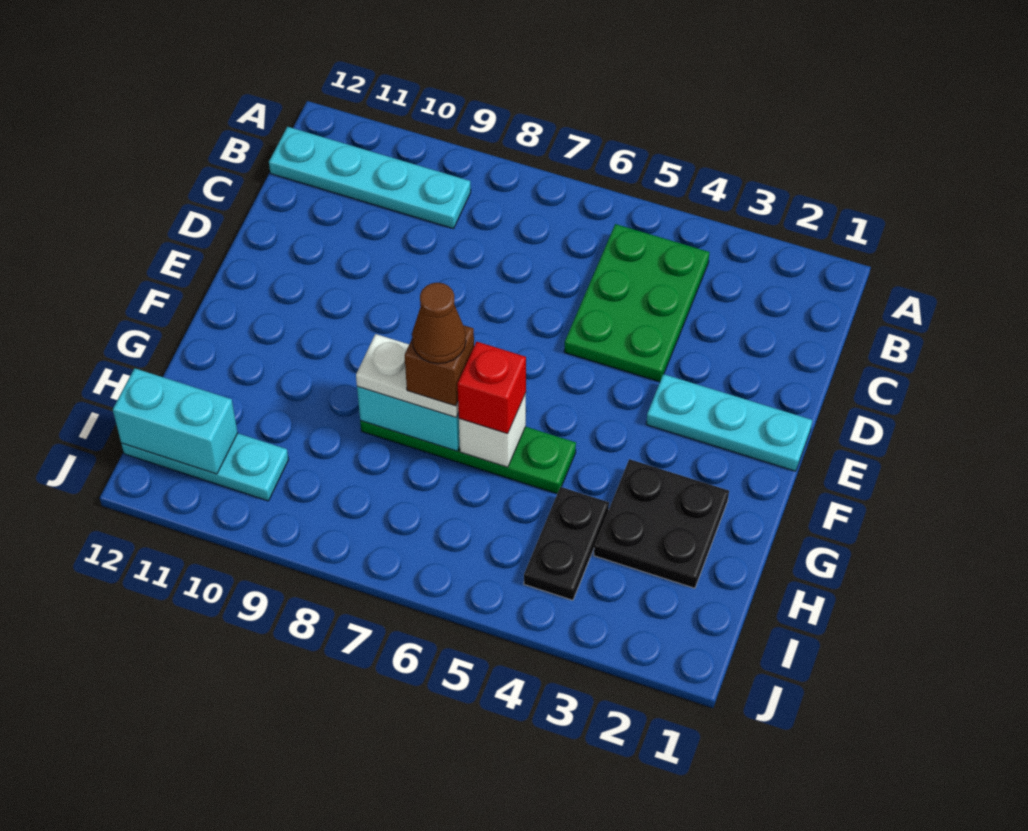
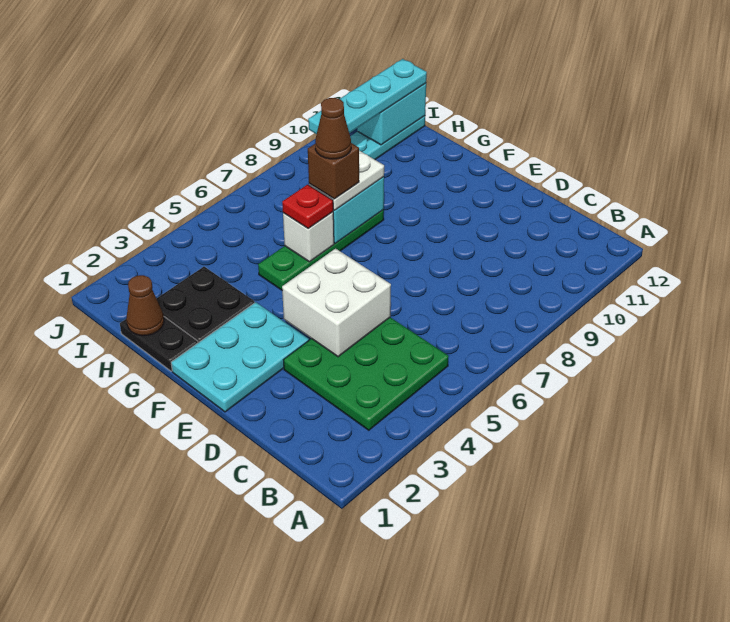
green 2x3 plate [564,224,709,382] -> green 3x3 plate [284,317,449,430]
cyan 1x4 plate [269,127,471,229] -> cyan 1x4 plate moved to [308,59,427,134]
none -> white 2x2 brick [282,249,391,357]
cyan 1x3 plate [646,374,812,471] -> cyan 2x3 plate [171,302,309,412]
red 1x1 brick [458,342,526,434] -> red 1x1 plate [282,185,333,229]
none -> brown 1x1 cone [126,275,164,336]
black 1x2 plate [524,487,609,600] -> black 1x2 plate moved to [120,317,198,371]

